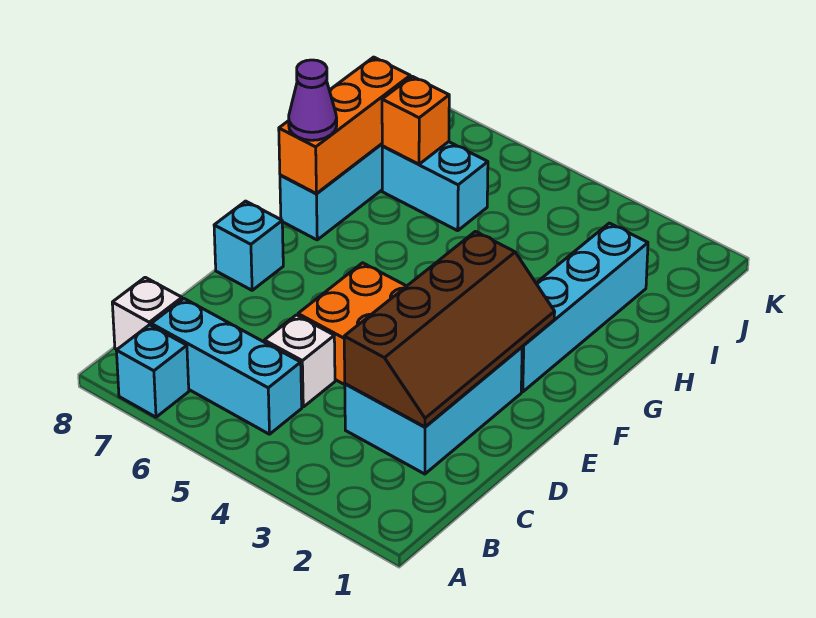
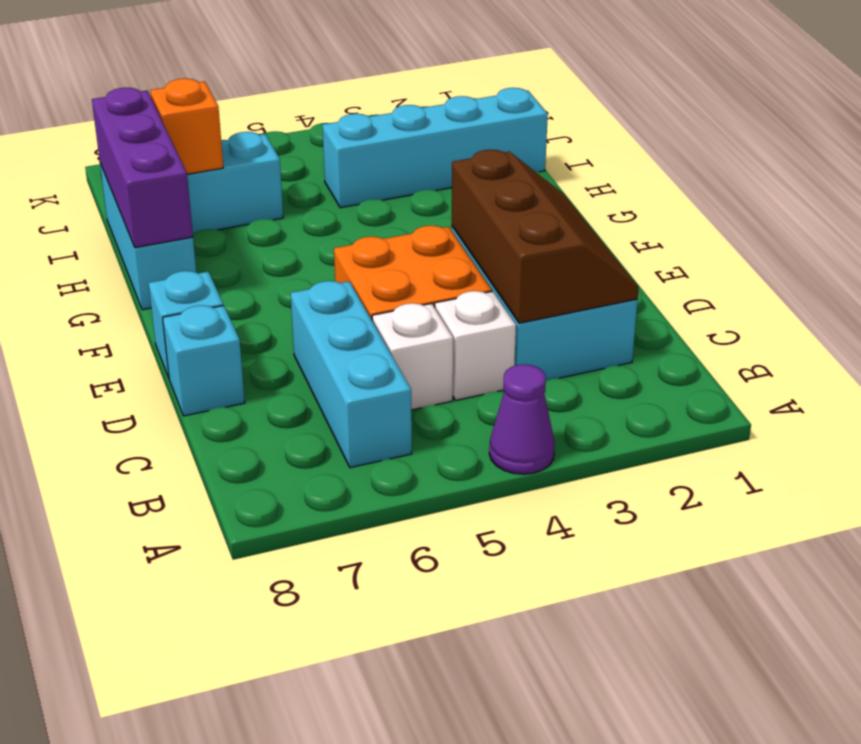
cyan 1x1 brick [116,325,189,417] -> cyan 1x1 brick moved to [163,305,245,416]
cyan 1x3 brick [151,299,302,434] -> cyan 1x3 brick turned to [291,281,412,468]
white 1x1 brick [112,277,182,349] -> white 1x1 brick moved to [435,291,516,400]
brown 2x4 slope [344,231,555,427] -> brown 2x3 slope [452,150,639,323]
cyan 1x4 brick [521,223,648,392] -> cyan 1x4 brick turned to [322,88,548,208]
orange 1x3 brick [279,57,410,193] -> purple 1x3 brick [92,88,193,248]
purple 1x1 cone [289,60,337,140] -> purple 1x1 cone moved to [489,364,555,474]

